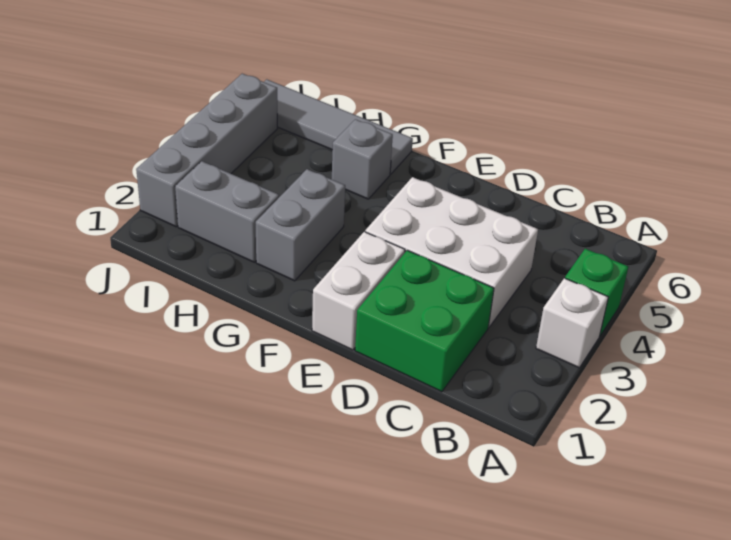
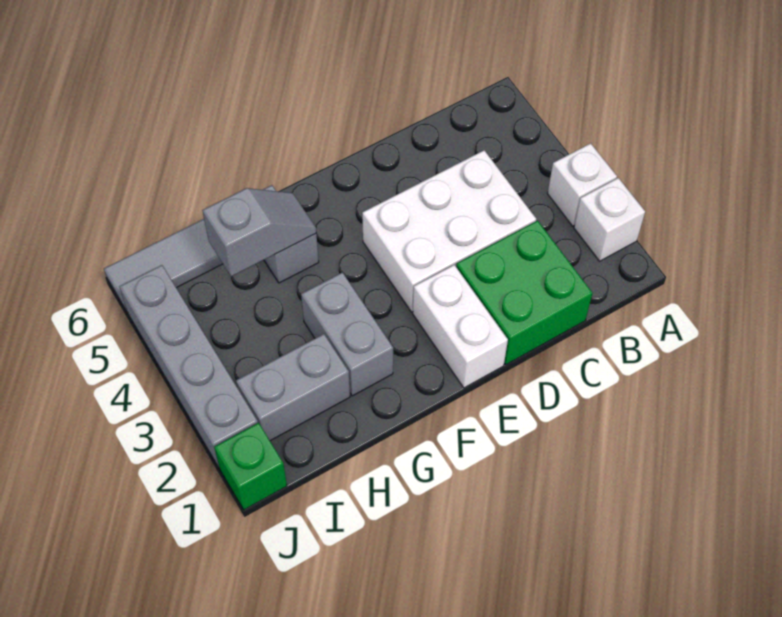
none -> white 1x1 brick [574,178,645,261]
green 1x1 brick [565,249,628,336] -> green 1x1 brick moved to [214,423,287,510]
none -> grey 1x2 slope [202,188,316,276]

